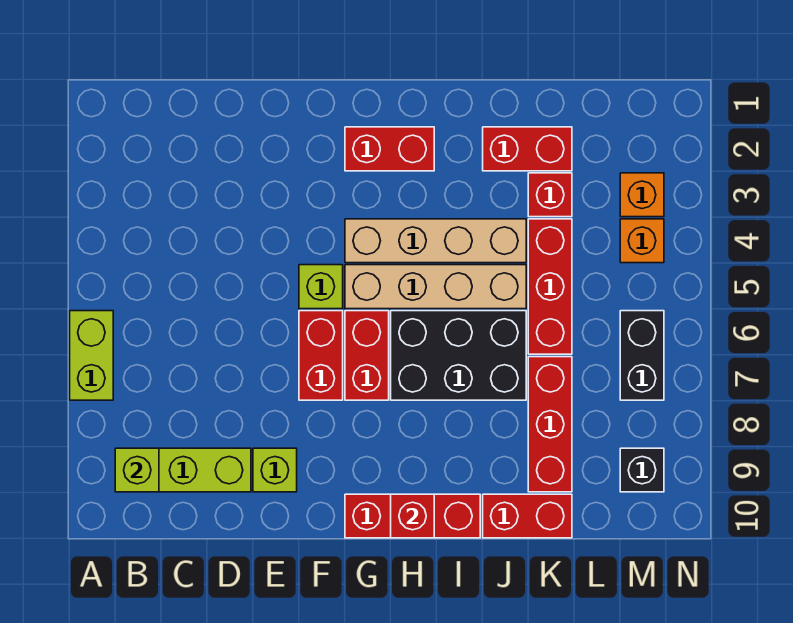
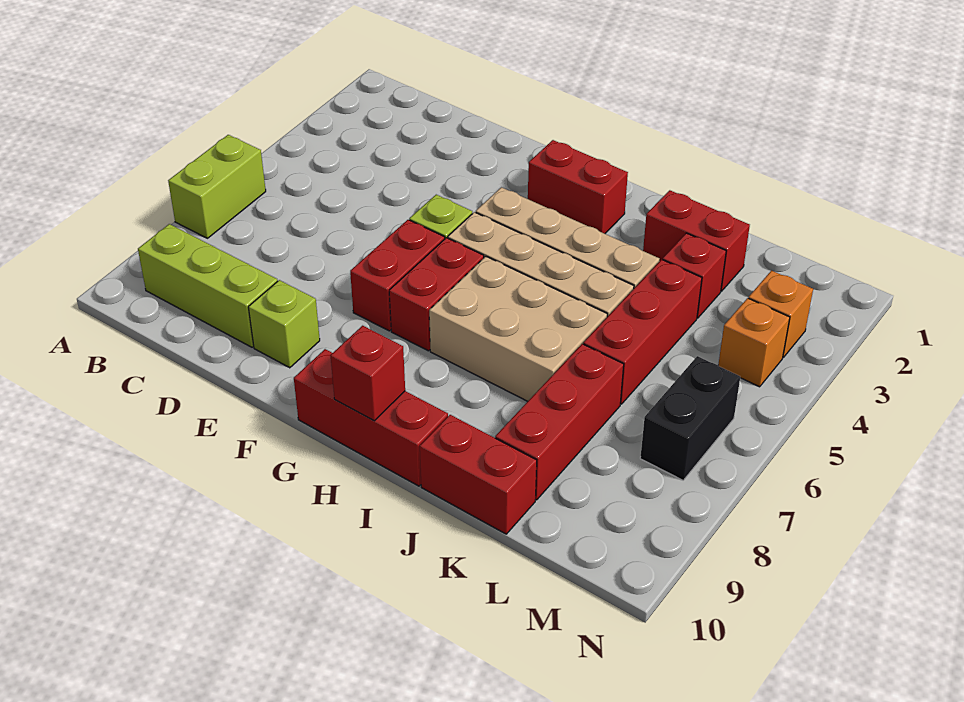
lime 1x1 brick [115,448,159,492] -> none
black 2x3 brick [391,311,526,400] -> tan 2x3 brick [429,256,607,401]
black 1x1 brick [620,448,664,492] -> none

